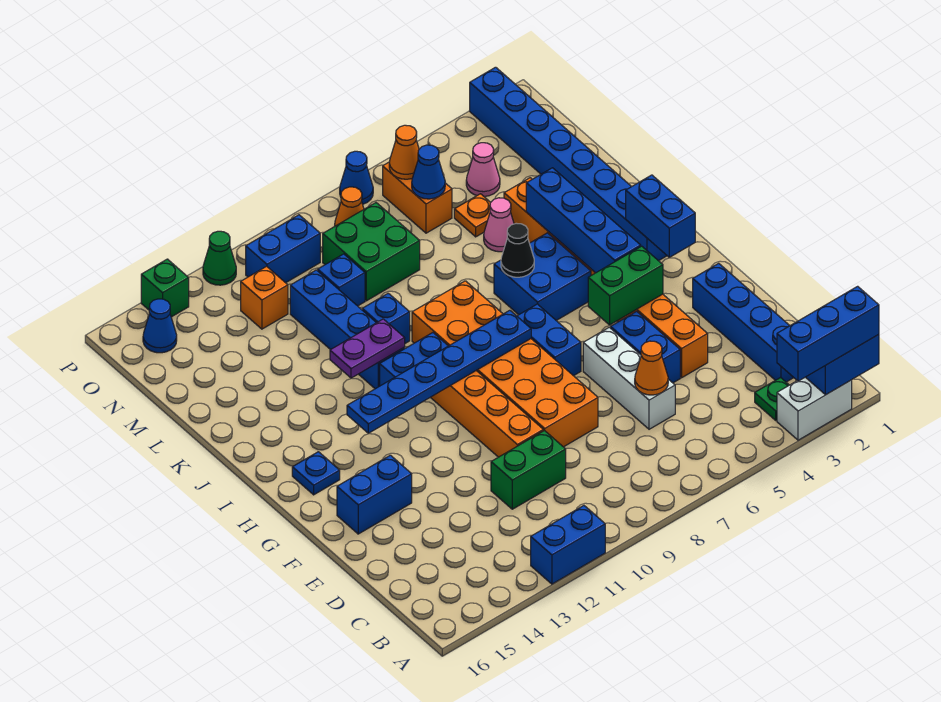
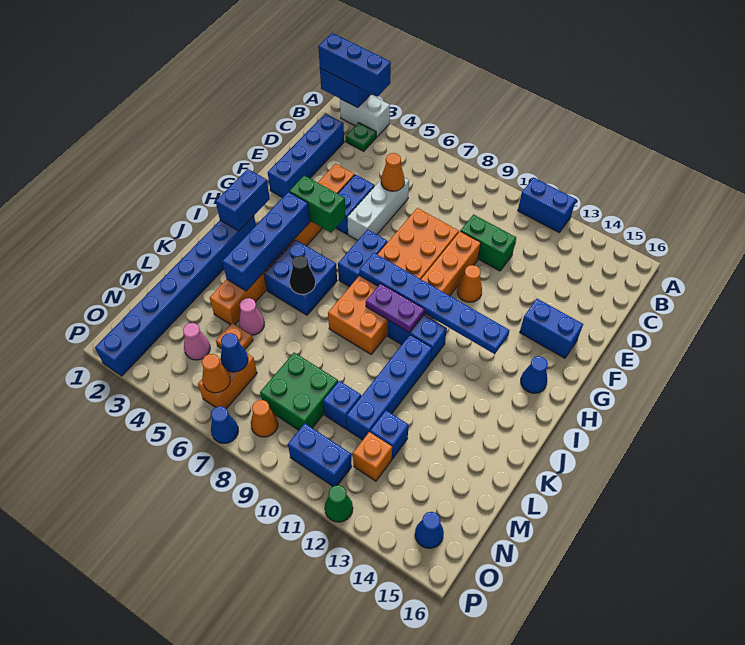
none -> orange 1x1 cone [457,265,482,302]
blue 1x1 plate [292,452,340,495] -> blue 1x1 cone [521,356,548,393]
purple 1x2 plate [330,319,405,378] -> purple 1x2 plate moved to [366,283,424,333]
blue 1x1 brick [362,293,410,343] -> blue 1x1 brick moved to [370,410,409,459]
green 1x1 brick [141,259,189,317] -> none

